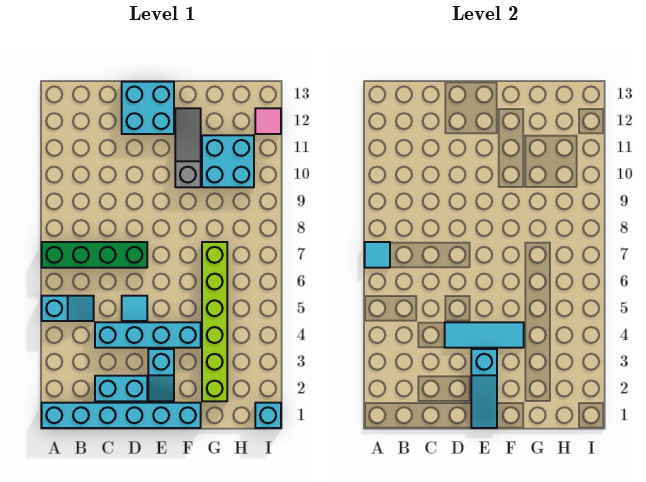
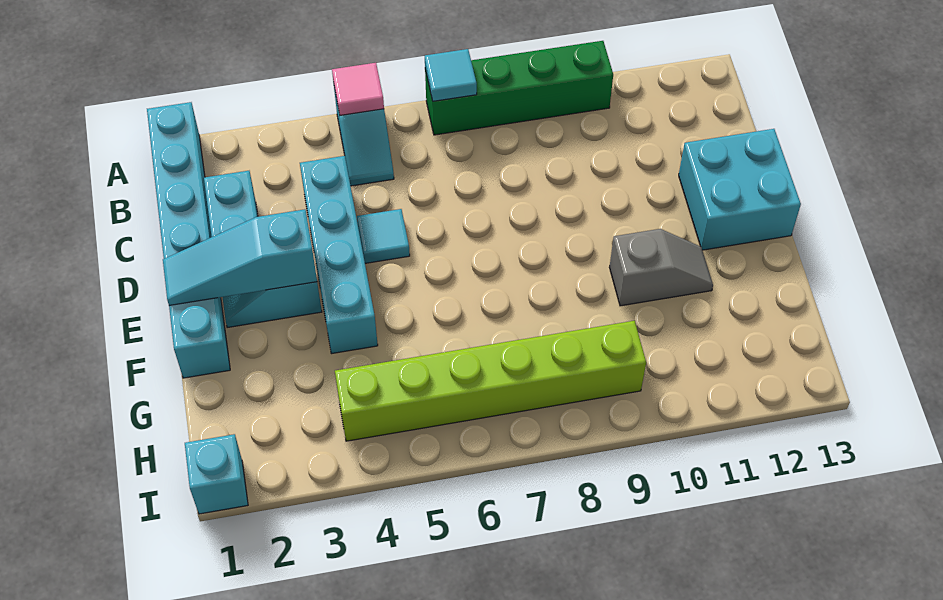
green 1x4 brick [42,242,147,268] -> green 1x4 brick turned to [425,41,613,135]
cyan 1x3 tile [445,322,524,348] -> none
grey 1x3 slope [175,108,201,187] -> grey 1x2 slope [609,229,713,306]
lime 1x6 brick [202,242,227,401] -> lime 1x6 brick moved to [335,321,646,441]
cyan 2x2 brick [202,135,254,187] -> none
pink 1x1 tile [255,108,281,134] -> pink 1x1 tile moved to [332,63,384,115]

